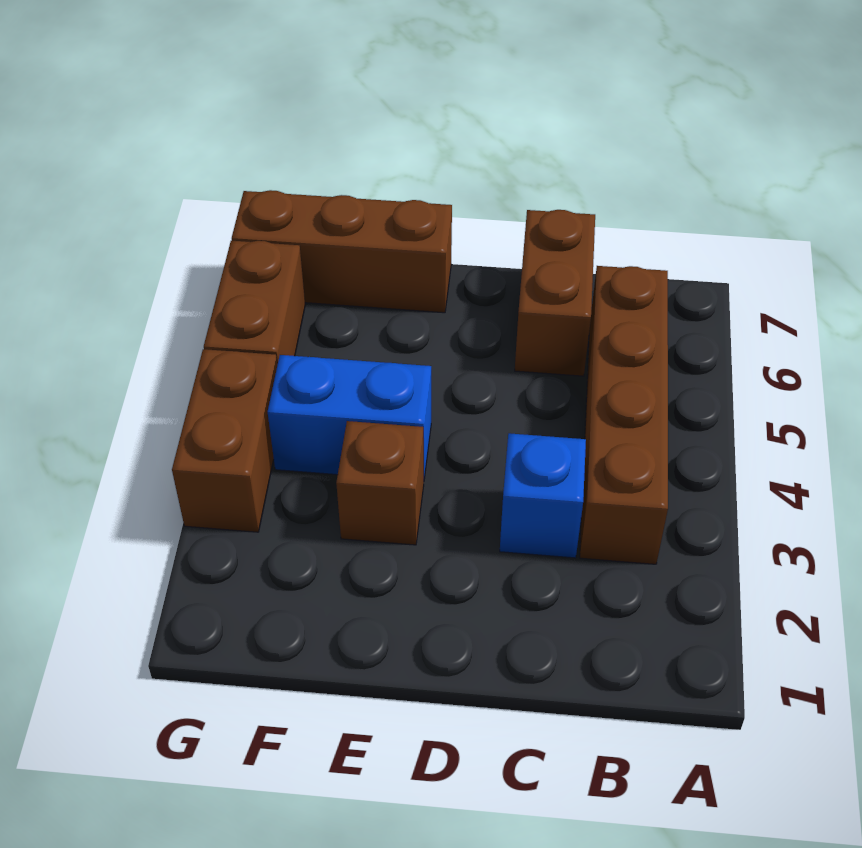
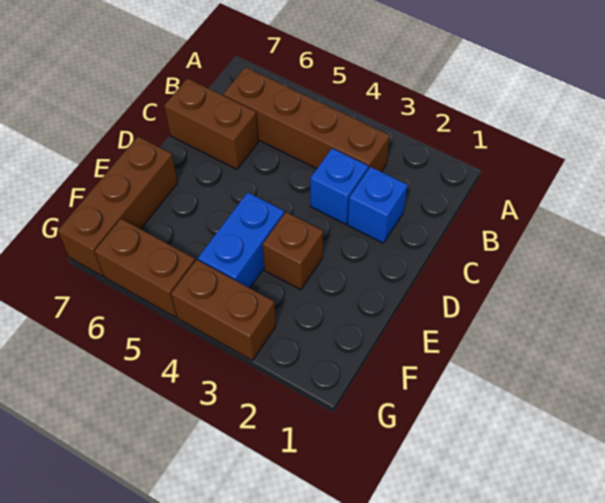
none -> blue 1x1 brick [348,167,408,243]

